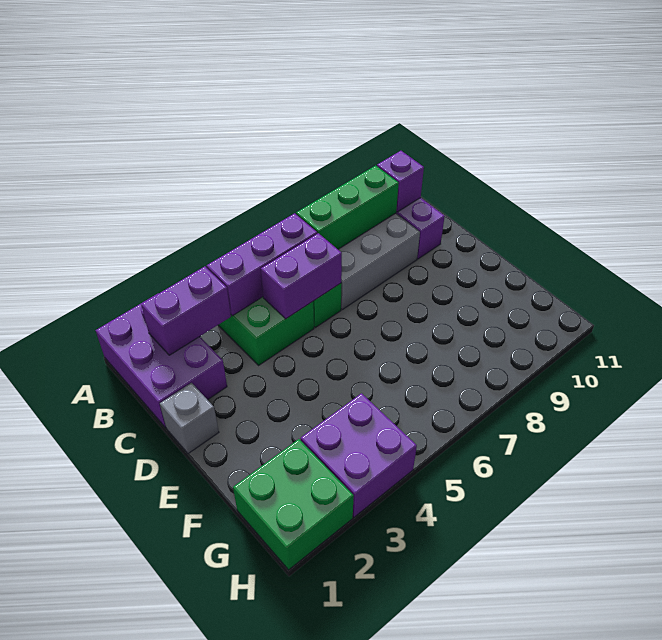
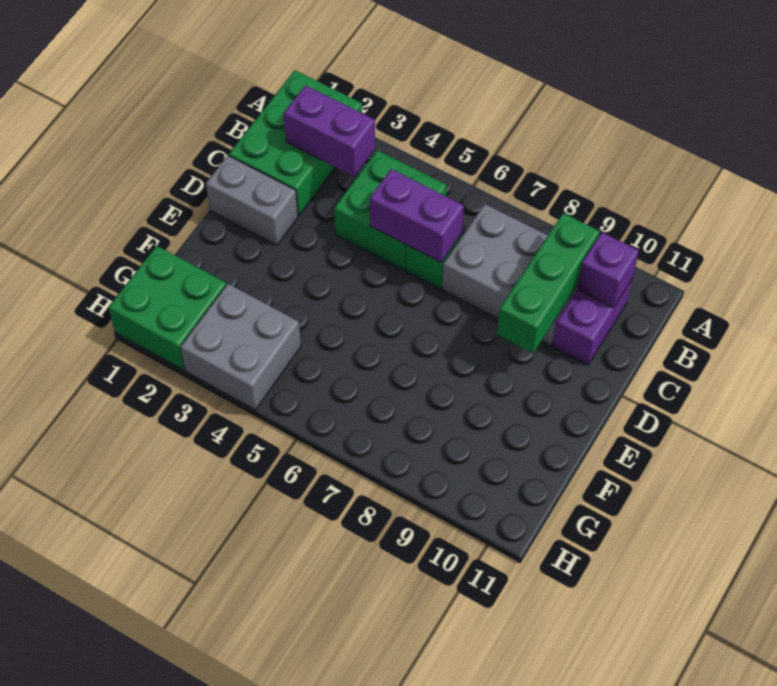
purple 2x3 brick [96,294,227,428] -> green 2x3 brick [229,70,362,216]
purple 1x3 brick [207,213,317,316] -> none
green 1x3 brick [296,166,399,249] -> green 1x3 brick turned to [497,213,600,353]
grey 1x1 brick [160,383,219,454] -> grey 1x2 brick [206,156,298,245]
purple 2x2 brick [301,393,417,517] -> grey 2x2 brick [180,284,301,410]

